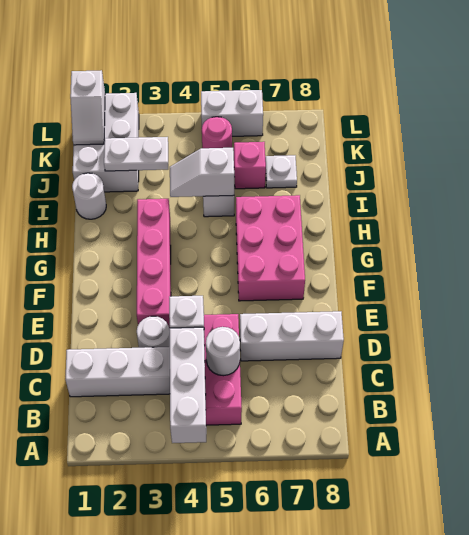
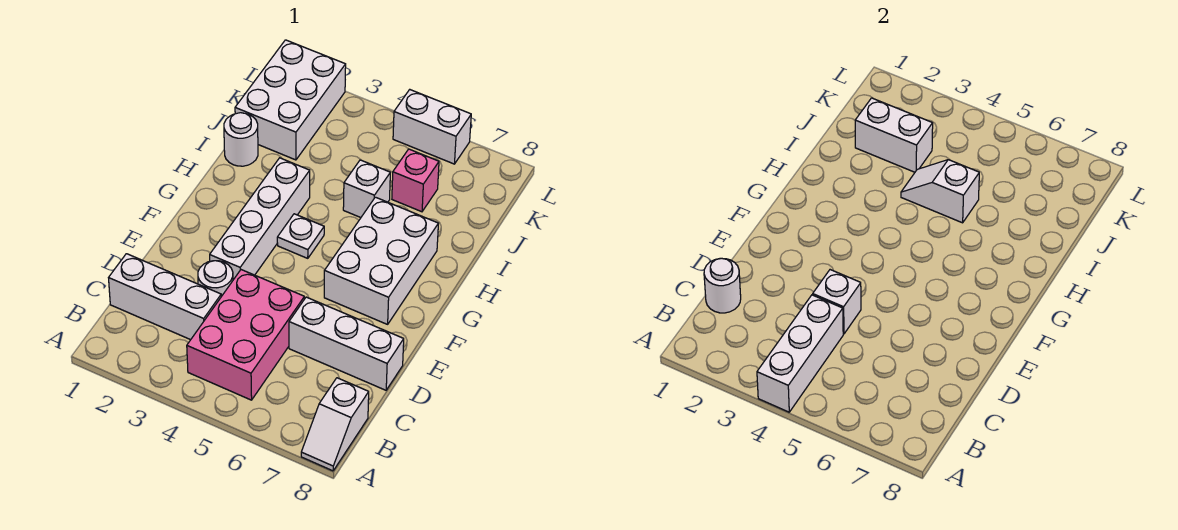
white 1x1 round brick [206,327,240,376] -> white 1x1 round brick moved to [704,258,741,313]
pink 1x4 brick [137,199,171,330] -> white 1x4 brick [210,158,310,280]
pink 2x3 brick [236,195,305,301] -> white 2x3 brick [324,197,438,324]
white 1x2 plate [104,137,168,171] -> white 1x2 brick [855,98,933,172]
white 1x1 plate [265,155,297,188] -> white 1x1 plate moved to [277,214,324,258]
white 1x2 slope [70,70,105,145] -> white 1x2 slope moved to [301,378,369,471]
pink 1x1 round brick [202,117,232,148] -> none

